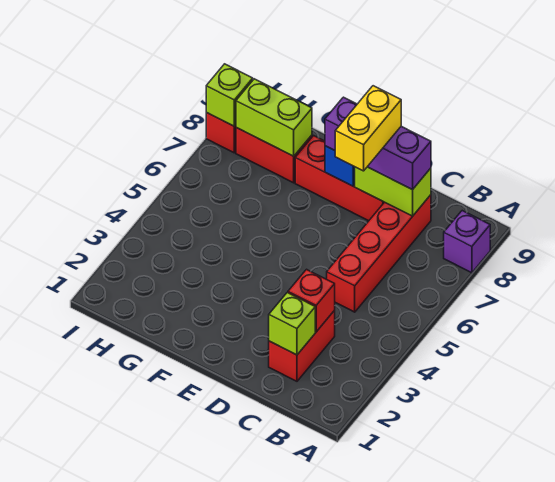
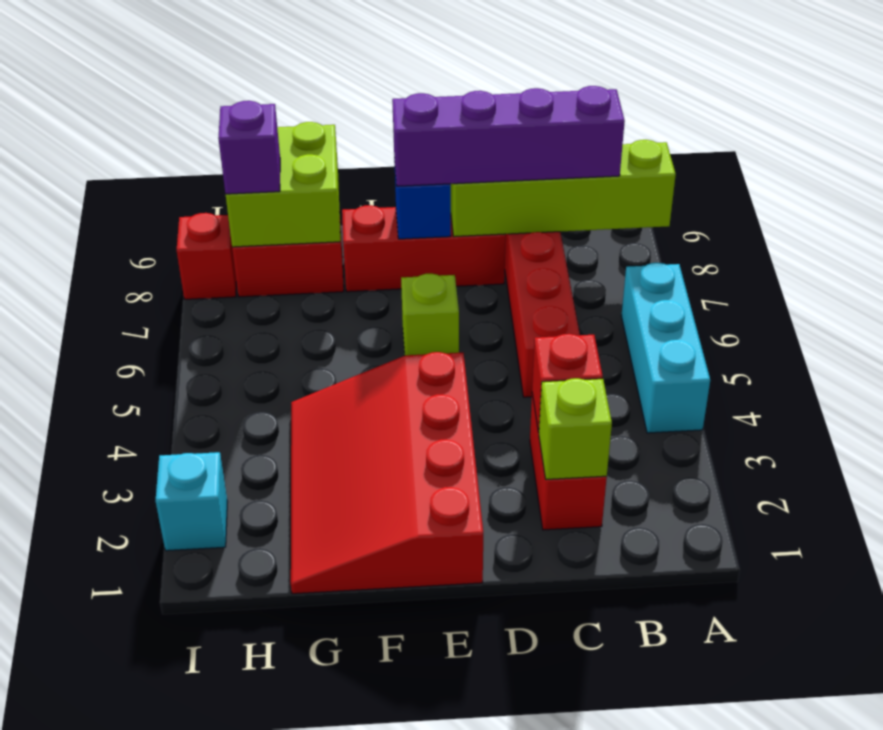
none -> cyan 1x3 brick [621,263,710,433]
purple 1x1 brick [444,211,490,273] -> purple 1x1 brick moved to [218,101,280,194]
lime 1x2 brick [355,167,431,216] -> lime 1x4 brick [451,140,676,237]
purple 1x3 brick [325,97,431,190] -> purple 1x4 brick [392,86,625,186]
yellow 1x2 brick [335,86,401,171] -> none
none -> red 3x4 slope [291,352,483,594]
lime 1x2 brick [236,79,312,156] -> lime 2x2 brick [226,122,340,247]
none -> cyan 1x1 brick [155,452,227,551]
lime 1x1 brick [206,64,253,126] -> lime 1x1 brick moved to [401,274,459,355]

